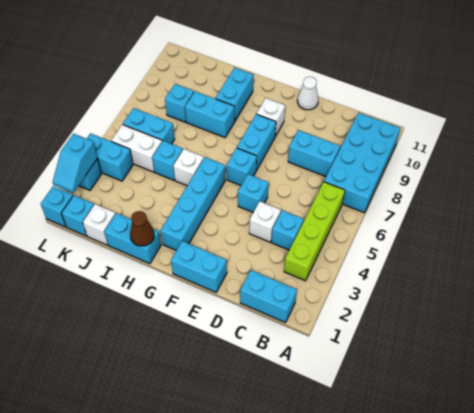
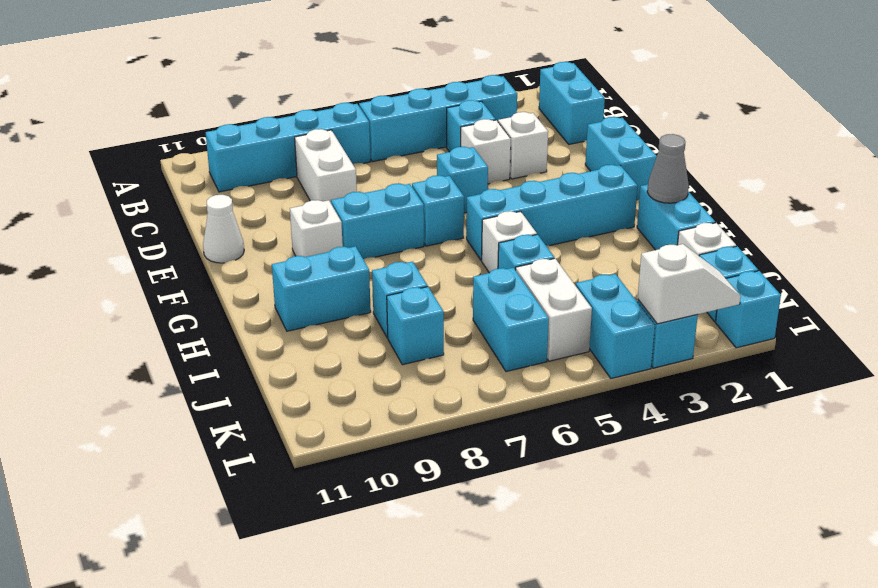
cyan 2x4 brick [324,113,401,213] -> cyan 1x4 brick [206,103,370,192]
lime 1x4 brick [284,182,345,281] -> cyan 1x4 brick [359,75,517,162]
cyan 1x2 brick [288,130,340,176] -> white 1x2 brick [295,129,357,203]
none -> white 1x1 brick [498,112,548,179]
brown 1x1 cone [130,211,154,246] -> grey 1x1 cone [647,134,689,203]
cyan 1x2 brick [185,91,235,138] -> cyan 1x1 brick [372,262,428,338]
cyan 1x2 slope [53,134,97,193] -> white 1x2 slope [638,244,741,324]

